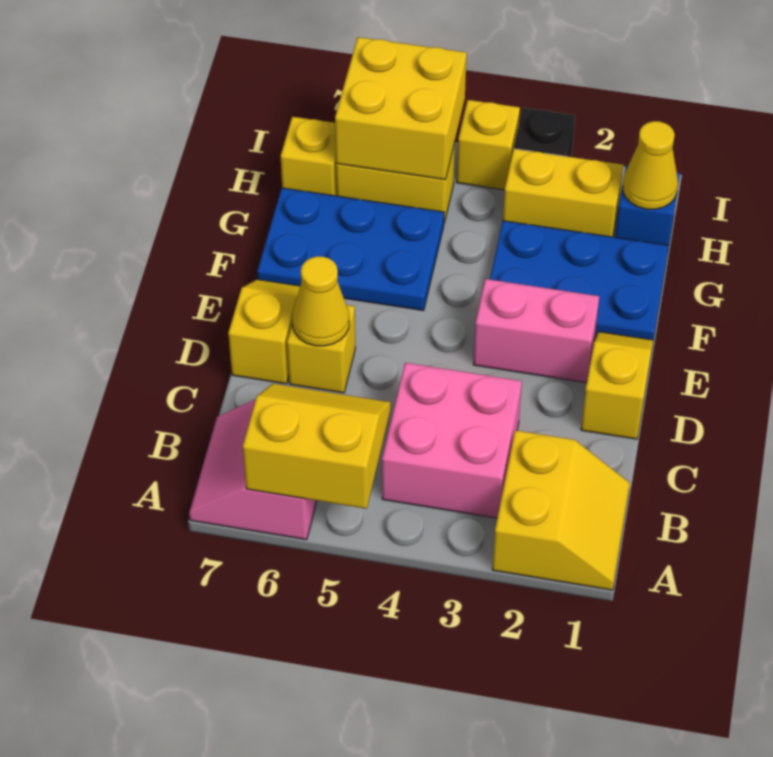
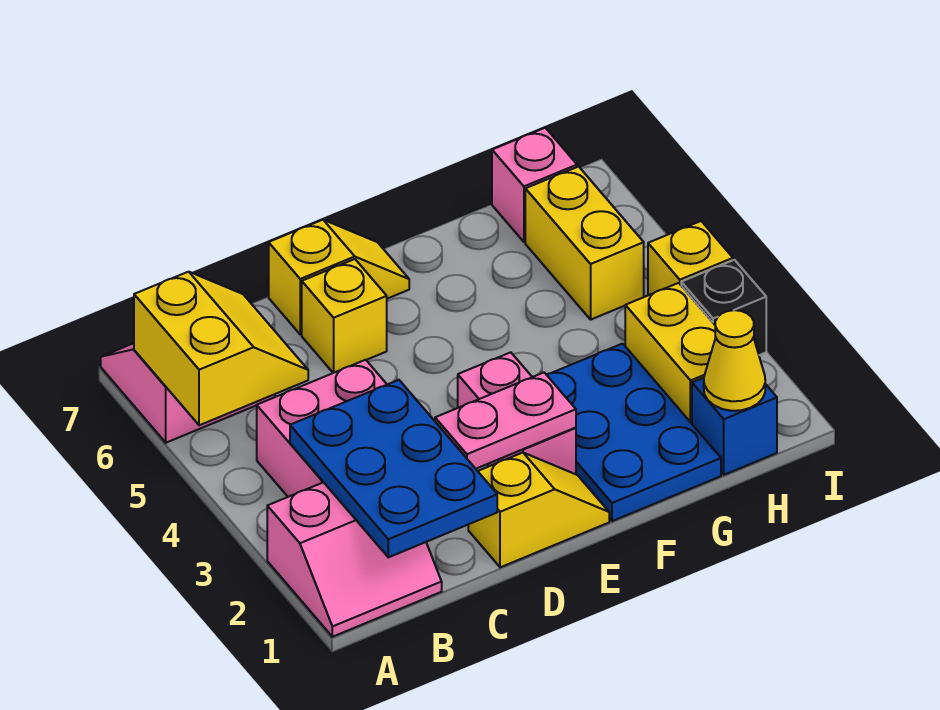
yellow 2x2 slope [492,430,630,590] -> pink 2x2 slope [267,482,442,637]
none -> pink 1x2 plate [435,373,576,469]
yellow 1x1 cone [292,256,349,346] -> none
blue 2x3 plate [257,188,444,311] -> blue 2x3 plate moved to [290,380,497,557]
yellow 2x2 brick [335,37,467,180] -> none
yellow 1x1 brick [281,117,337,196] -> pink 1x1 brick [492,128,577,242]

